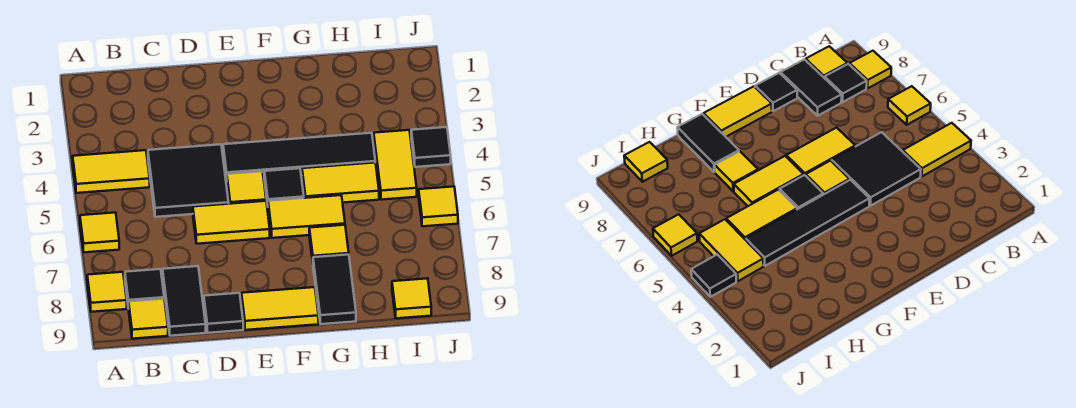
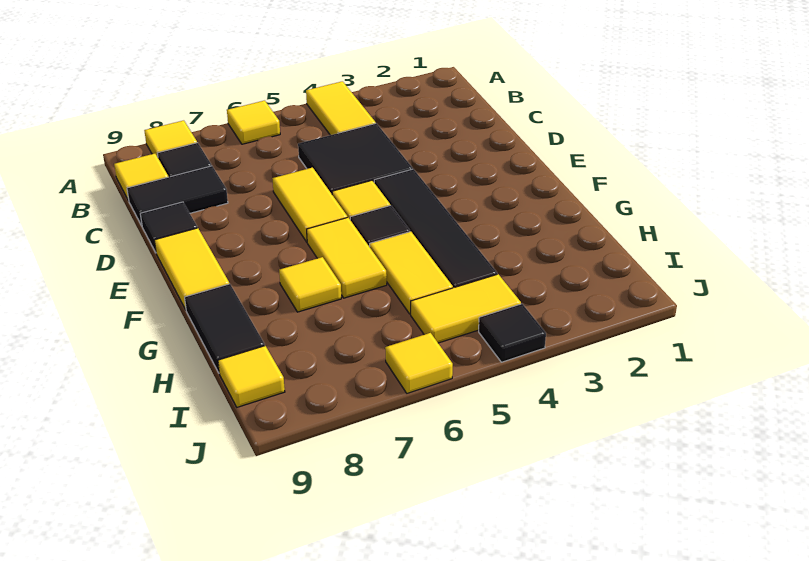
black 1x2 tile [313,255,356,324] -> black 1x2 tile turned to [185,284,265,373]

